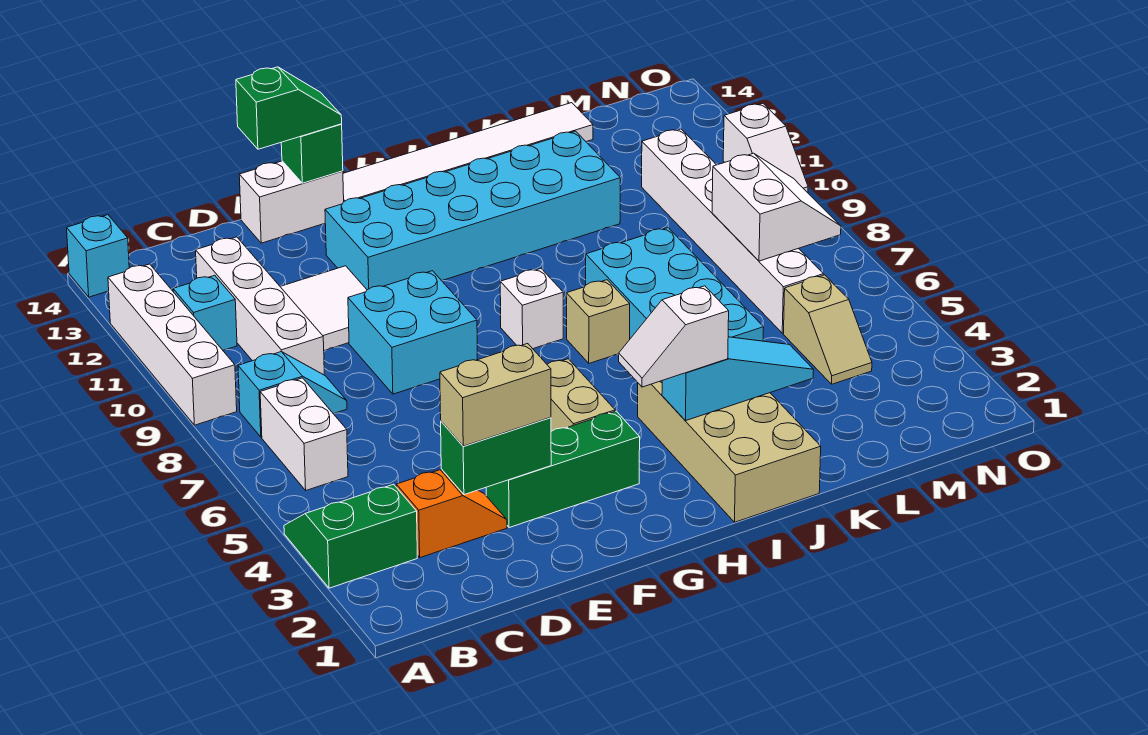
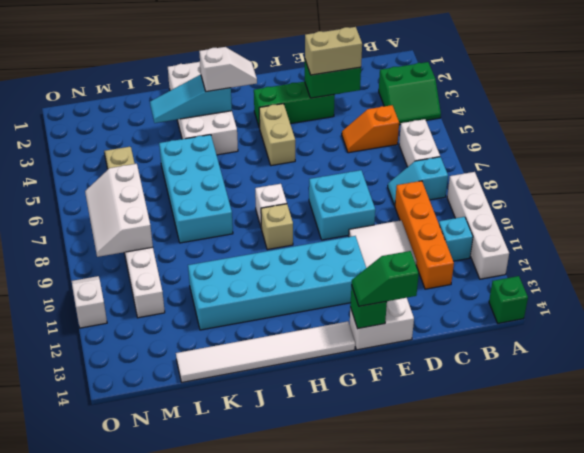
cyan 1x1 brick [67,215,129,297] -> green 1x1 brick [489,276,528,323]
orange 1x2 slope [396,470,507,558] -> orange 1x2 slope moved to [342,105,399,153]
white 1x4 brick [196,237,324,375] -> orange 1x4 brick [395,181,454,289]
tan 2x4 brick [638,381,821,522] -> white 2x4 brick [168,62,238,155]
tan 1x1 brick [566,280,630,363] -> tan 1x1 brick moved to [261,204,293,250]
white 2x2 slope [712,153,841,261] -> white 2x3 slope [85,164,153,257]

